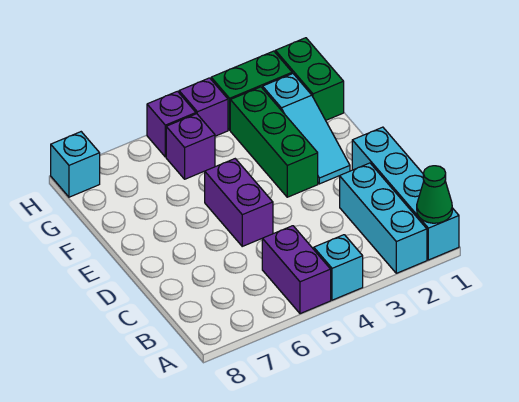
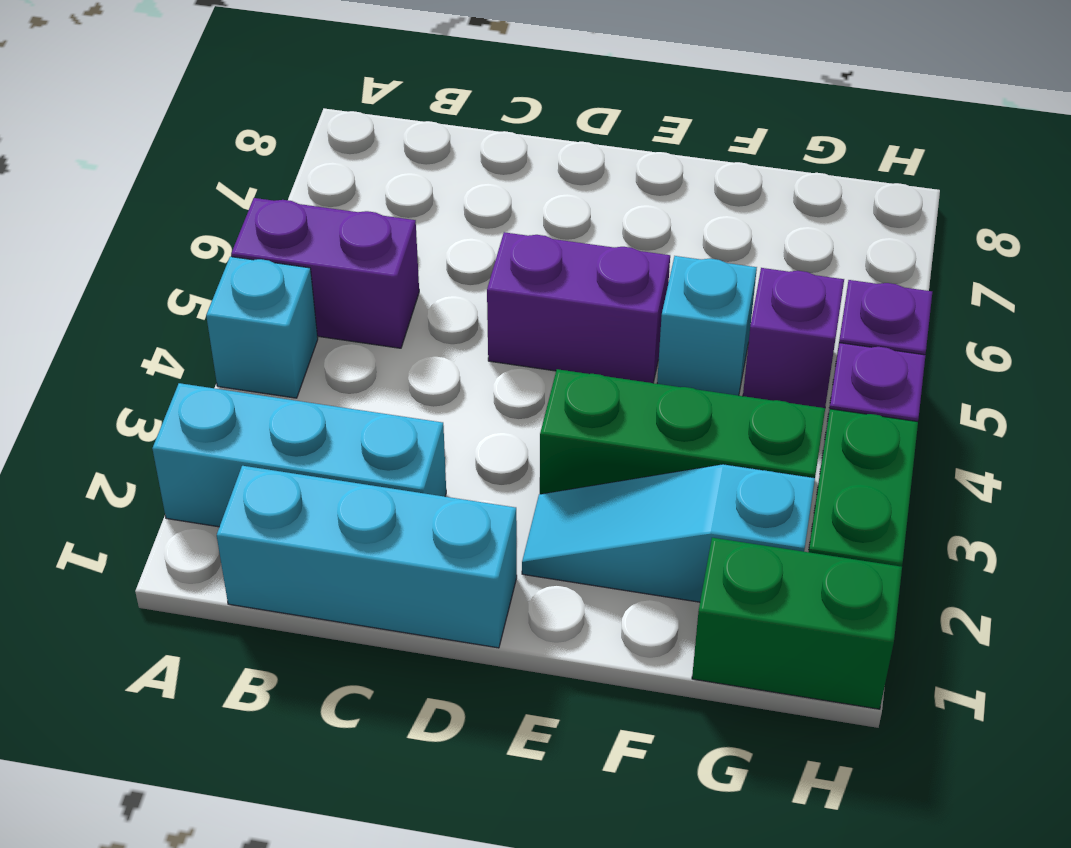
cyan 1x4 brick [352,127,459,260] -> cyan 1x3 brick [217,466,517,648]
green 1x1 cone [417,166,452,223] -> none
cyan 1x1 brick [51,132,100,197] -> cyan 1x1 brick moved to [657,256,757,396]

